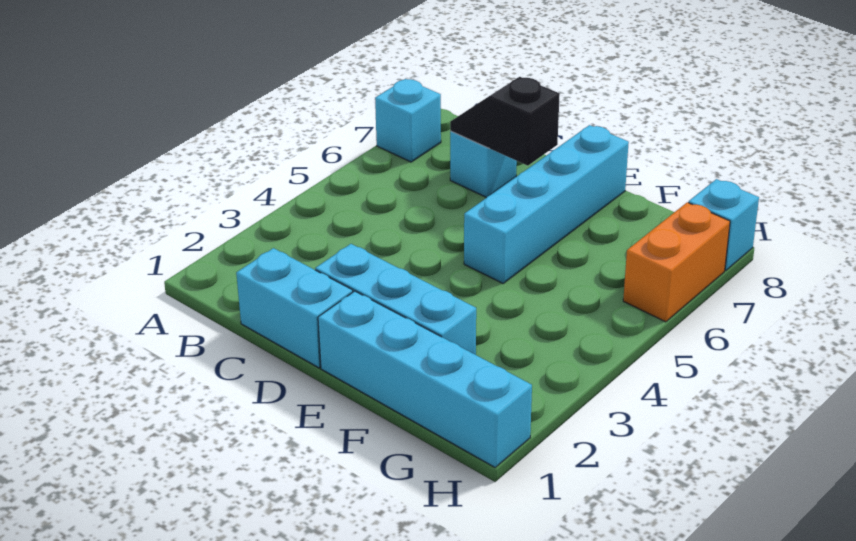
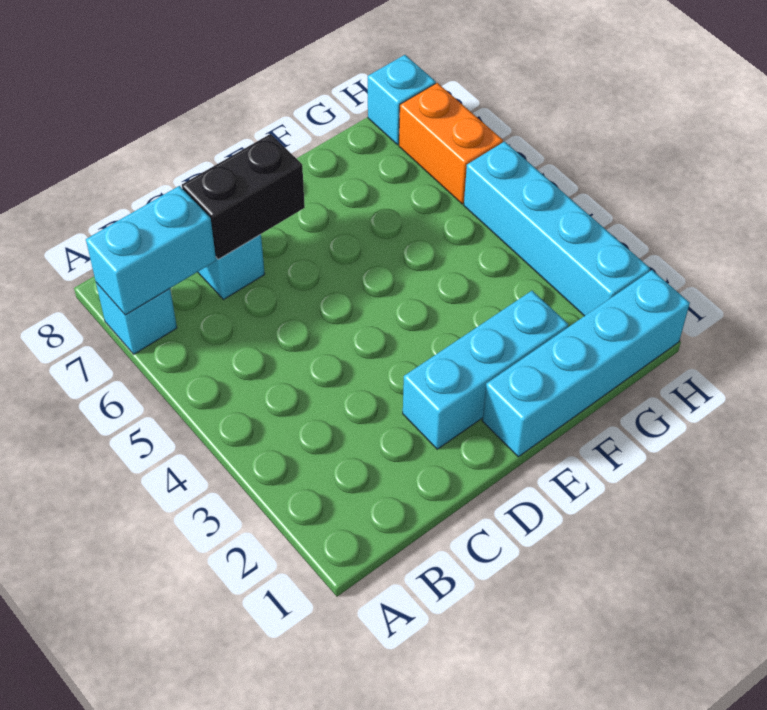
cyan 1x2 brick [236,248,353,368] -> cyan 1x2 brick moved to [86,186,216,315]
black 1x2 slope [450,77,560,166] -> black 1x2 brick [182,134,305,259]
cyan 1x4 brick [464,125,629,283] -> cyan 1x4 brick moved to [464,142,650,316]

